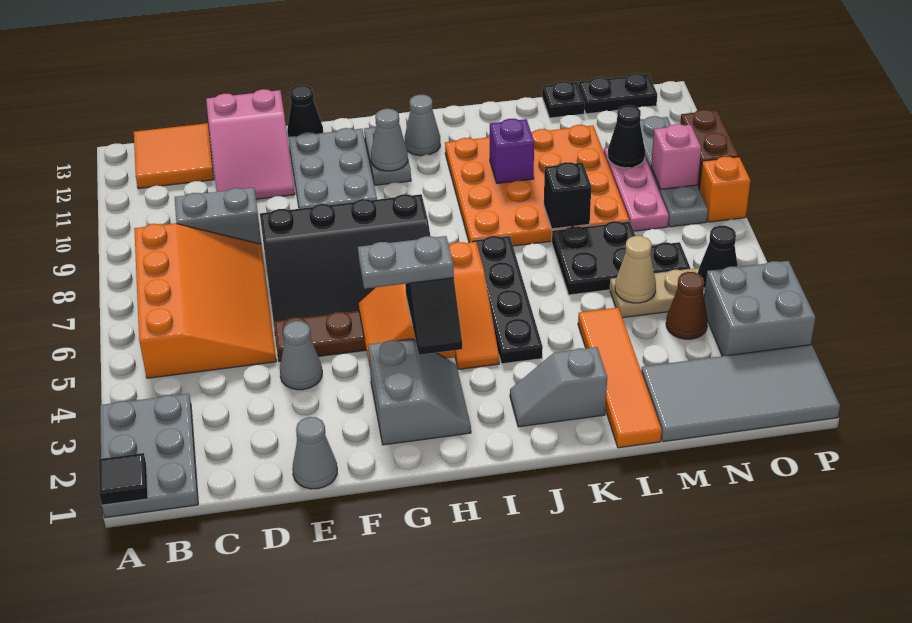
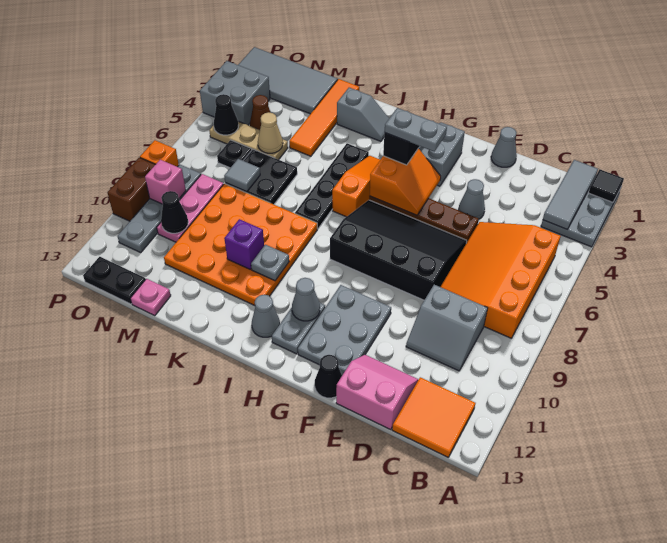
none -> grey 1x3 tile [543,160,598,229]
pink 2x3 slope [206,89,295,199] -> pink 2x2 slope [336,355,418,429]
none -> grey 1x1 plate [251,245,289,281]
black 1x1 brick [544,162,591,229] -> none
none -> grey 1x1 tile [224,159,260,192]
black 1x1 plate [542,81,585,118] -> pink 1x1 plate [130,279,171,316]

